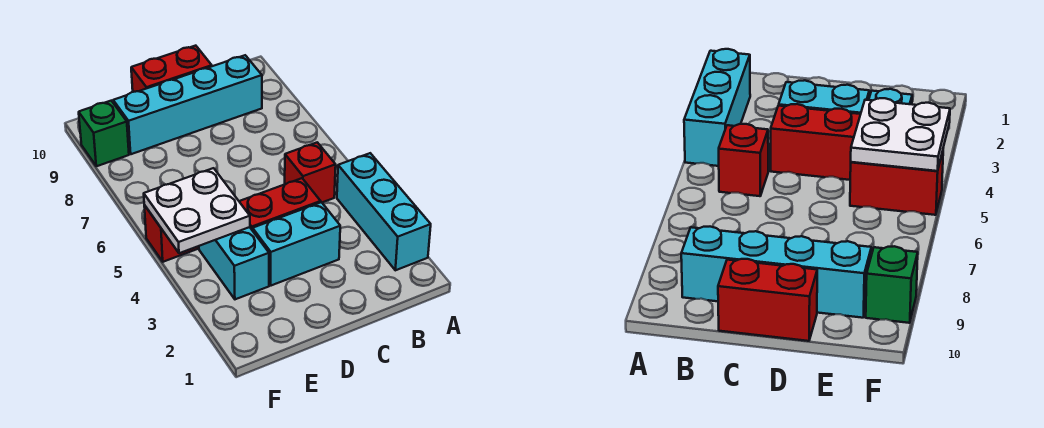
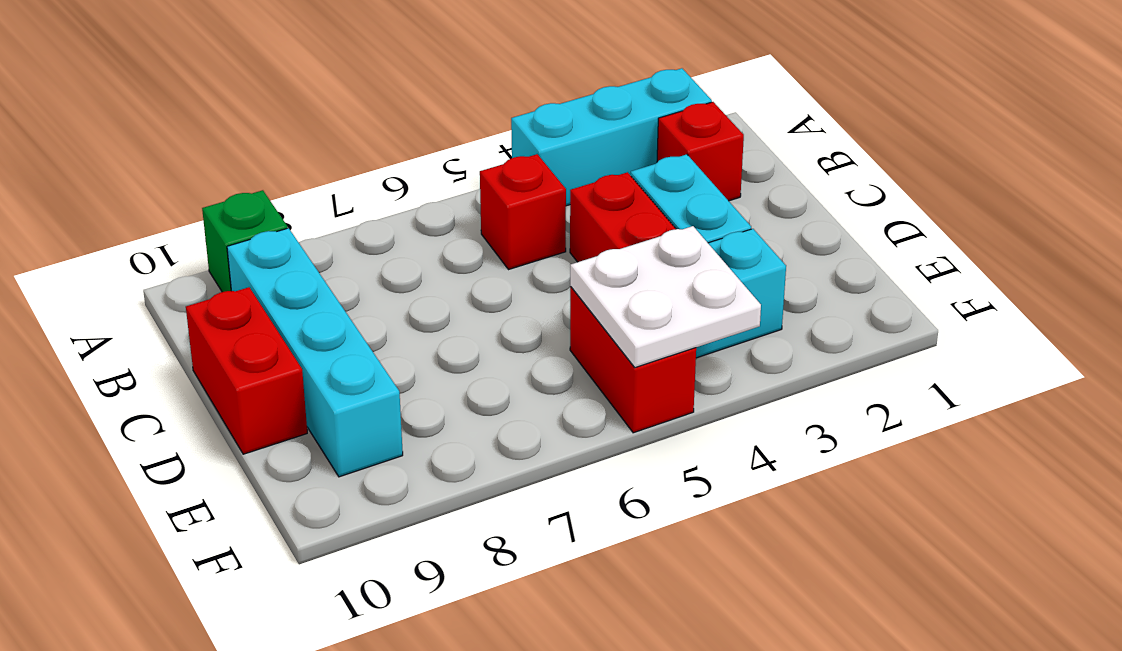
none -> red 1x1 brick [657,102,744,201]
green 1x1 brick [79,101,129,166] -> green 1x1 brick moved to [202,190,288,292]

